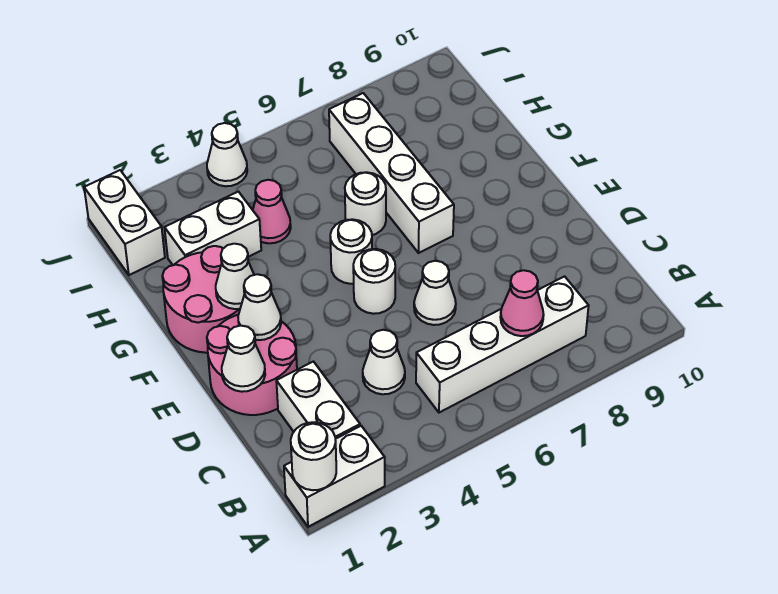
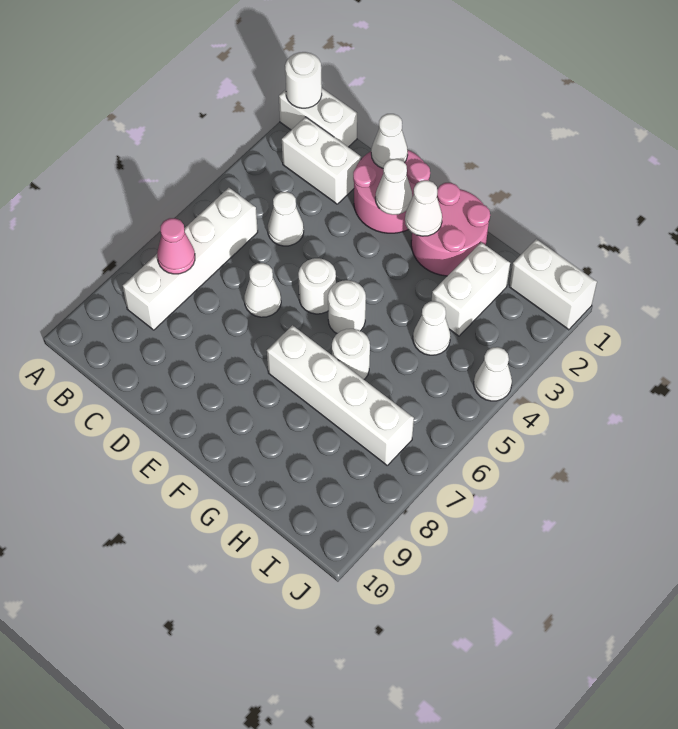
white 1x2 brick [284,426,385,527] -> white 1x2 brick turned to [279,88,357,147]
pink 1x1 cone [253,180,291,243] -> white 1x1 cone [413,301,451,355]

